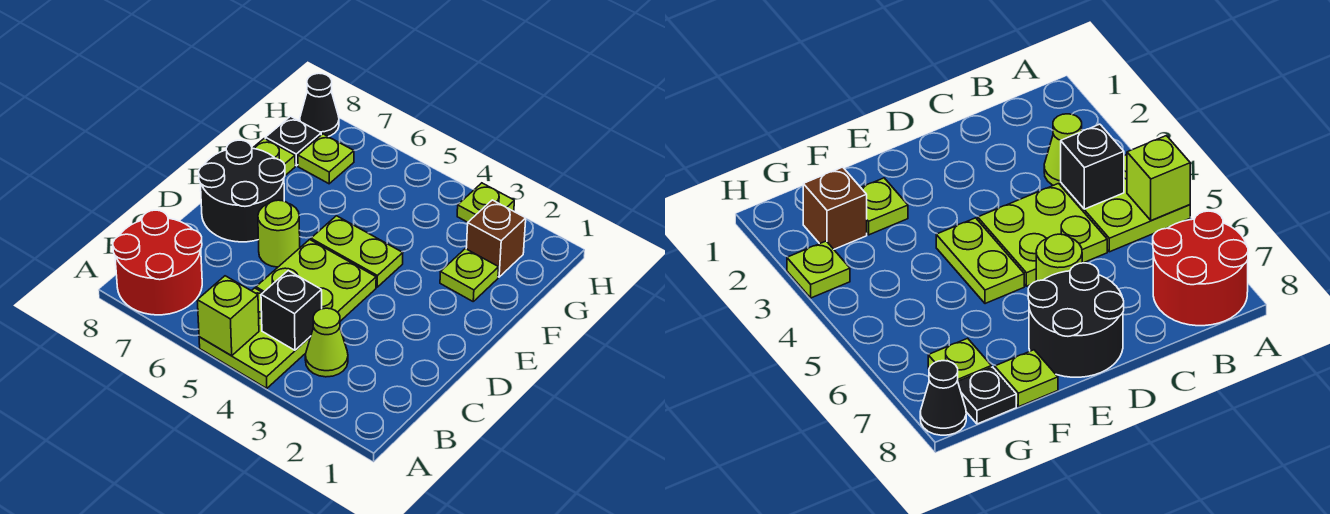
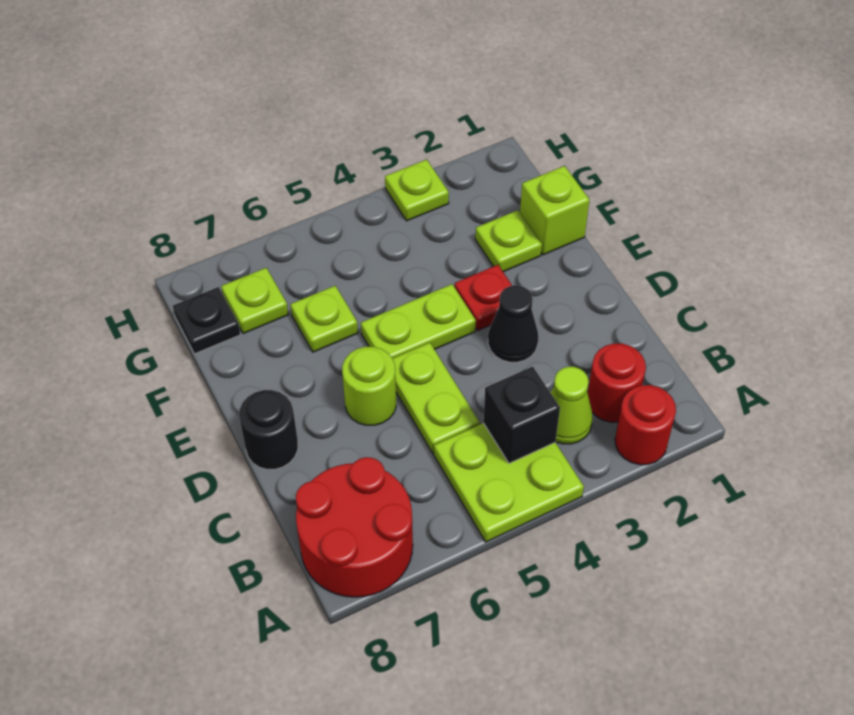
none -> red 1x1 round brick [615,385,676,465]
lime 1x1 brick [197,276,259,356] -> lime 1x1 brick moved to [520,166,590,255]
none -> red 1x1 round brick [588,344,646,422]
lime 2x2 plate [256,239,376,321] -> lime 1x2 plate [393,343,480,454]
black 2x2 round brick [199,140,285,242] -> black 1x1 round brick [239,390,298,469]
none -> red 1x1 plate [454,265,512,330]
lime 1x1 plate [253,139,295,175] -> lime 1x1 plate moved to [290,286,358,352]
brown 1x1 brick [466,200,526,277] -> none
black 1x1 cone [300,73,339,137] -> black 1x1 cone moved to [488,285,538,362]

